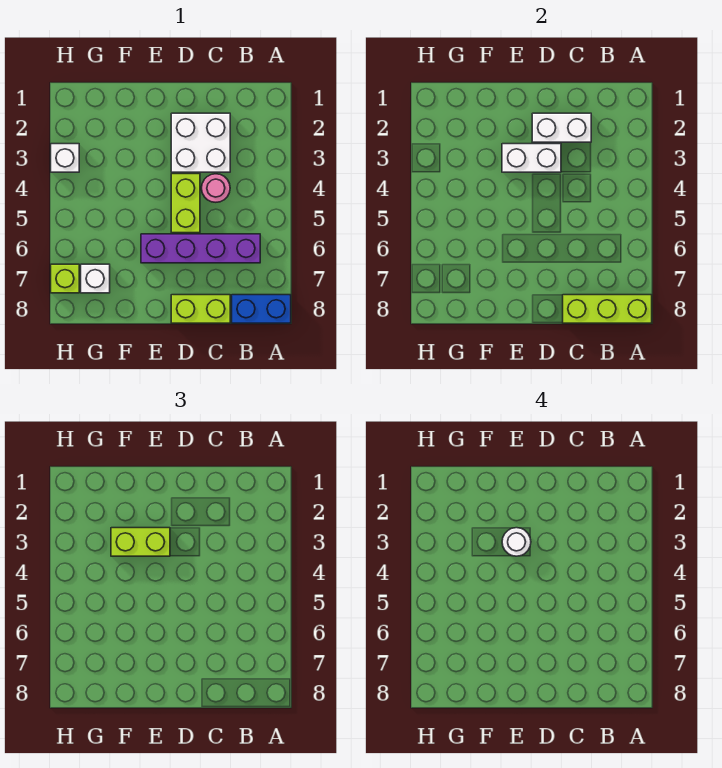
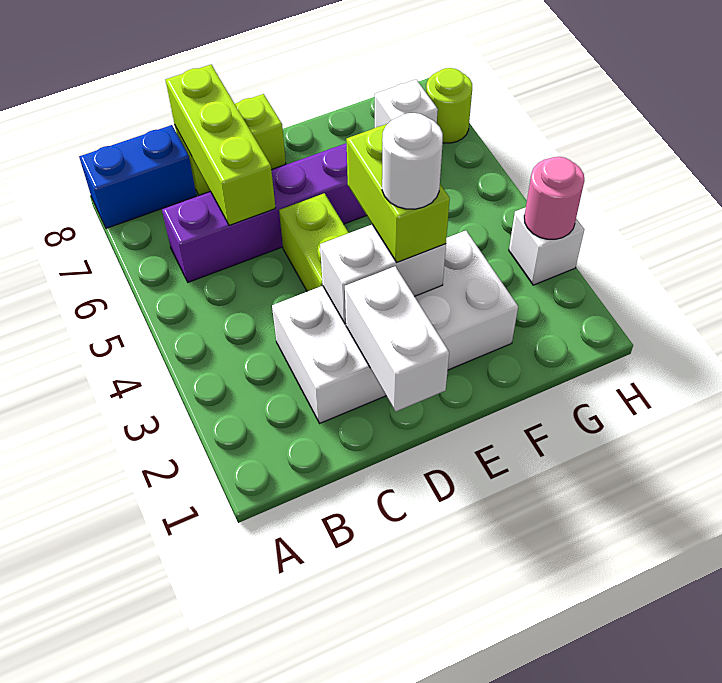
lime 1x3 brick [563,295,652,323] -> lime 1x3 brick turned to [166,65,275,225]
white 2x2 brick [171,113,230,172] -> white 2x4 brick [272,231,518,423]
white 1x2 brick [532,113,591,142] -> white 1x2 brick turned to [345,266,449,411]
pink 1x1 round brick [202,174,230,202] -> pink 1x1 round brick moved to [524,157,584,239]
lime 1x2 brick [111,528,170,556] -> lime 1x2 brick turned to [346,124,450,262]
lime 1x1 brick [51,264,79,293] -> lime 1x1 round brick [426,68,472,143]

